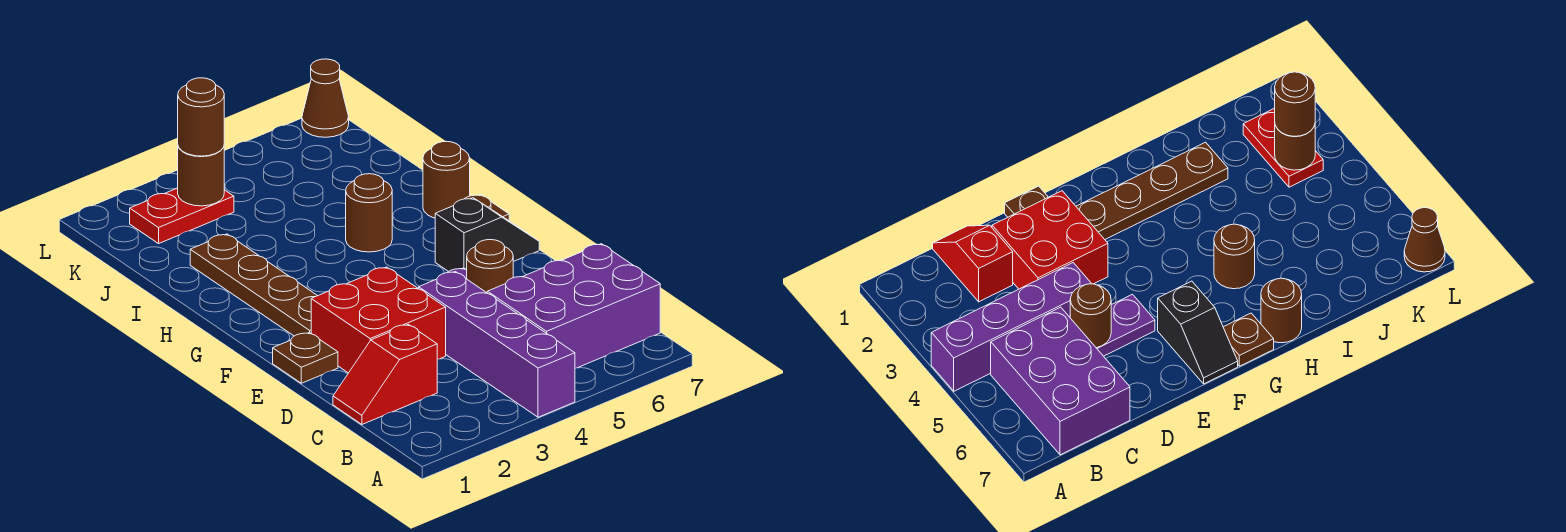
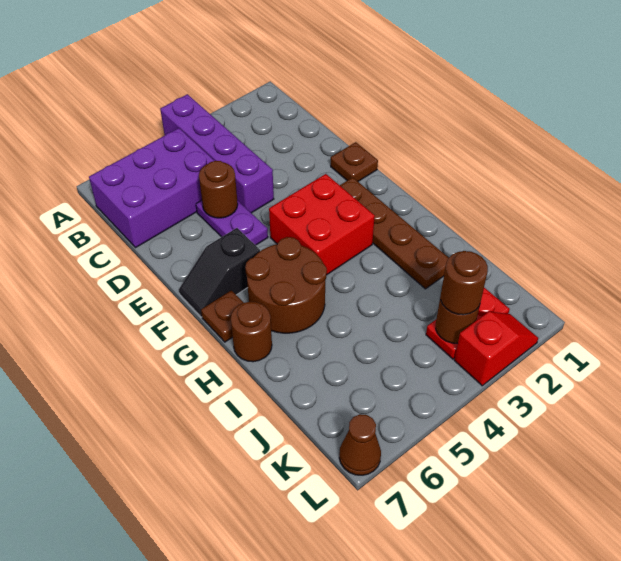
red 1x2 slope [333,324,437,424] -> red 1x2 slope moved to [454,312,538,386]
red 2x2 brick [311,267,446,373] -> red 2x2 brick moved to [269,174,375,274]
brown 1x1 round brick [346,174,392,252] -> brown 2x2 round brick [245,237,327,333]

